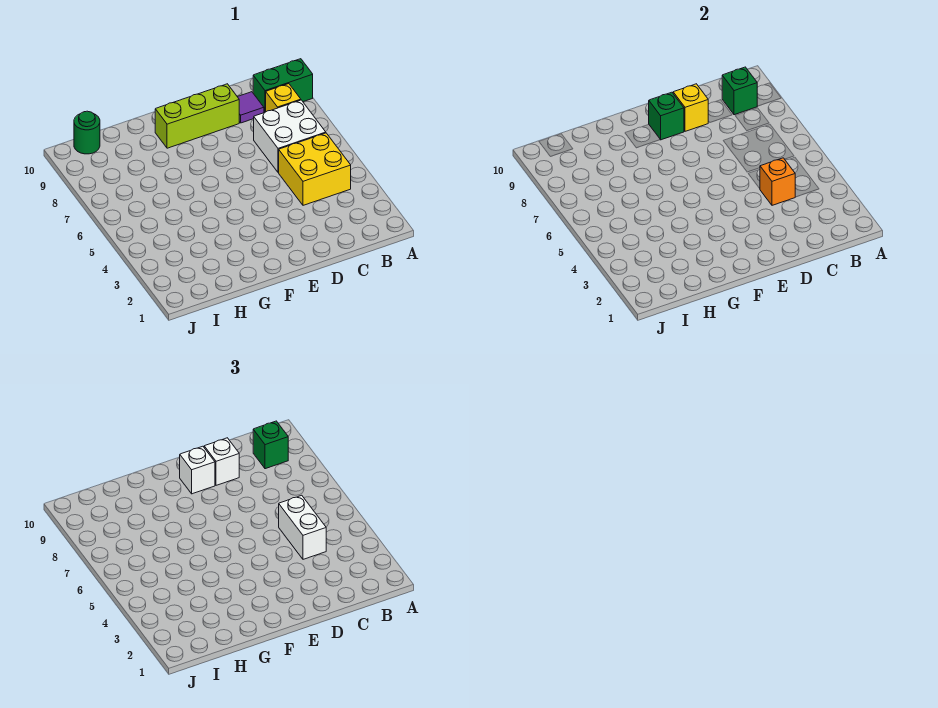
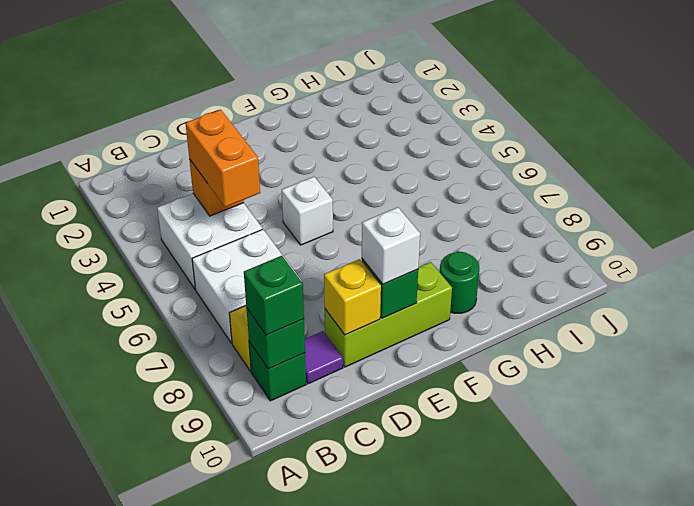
green 1x2 brick [253,59,313,113] -> green 1x1 brick [249,342,306,401]
yellow 2x2 brick [279,133,351,205] -> white 2x2 brick [157,193,262,289]
white 1x2 brick [279,495,326,559] -> orange 1x2 brick [186,110,260,207]
white 1x1 brick [204,438,239,485] -> white 1x1 brick moved to [282,177,333,245]
green 1x1 round brick [74,111,100,154] -> green 1x1 round brick moved to [440,252,479,313]

